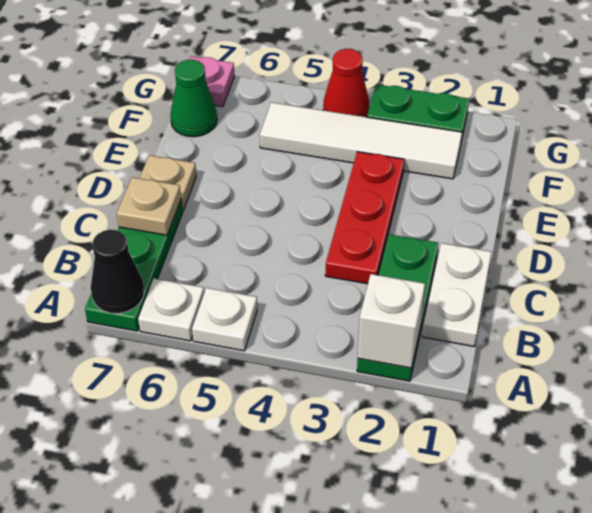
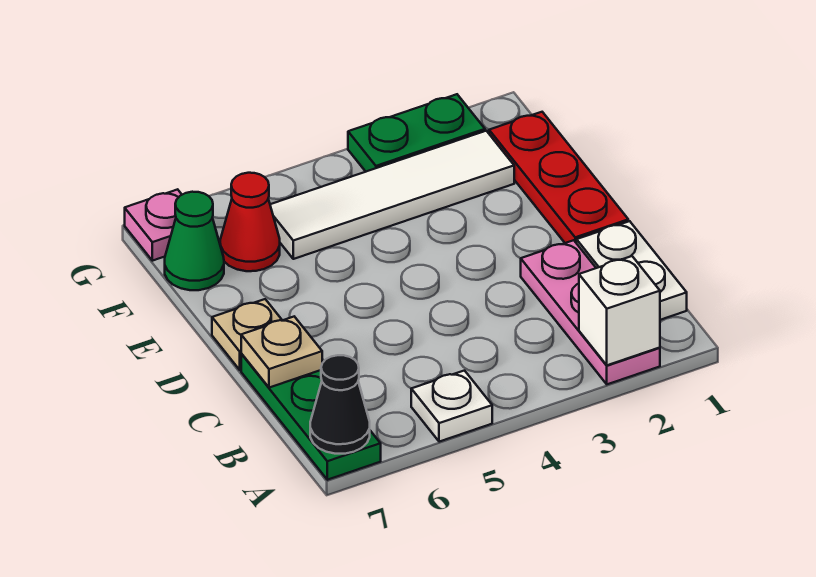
green 1x3 plate [357,234,438,381] -> pink 1x3 plate [521,240,660,384]
white 1x1 plate [138,279,204,341] -> none
red 1x3 plate [325,152,404,284] -> red 1x3 plate moved to [489,112,628,243]
red 1x1 cone [323,49,369,117] -> red 1x1 cone moved to [220,173,280,271]

